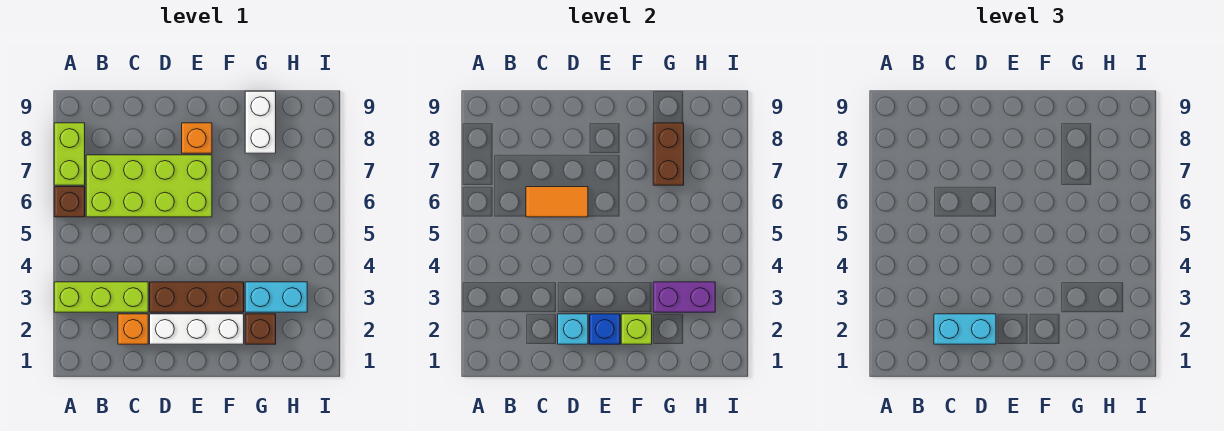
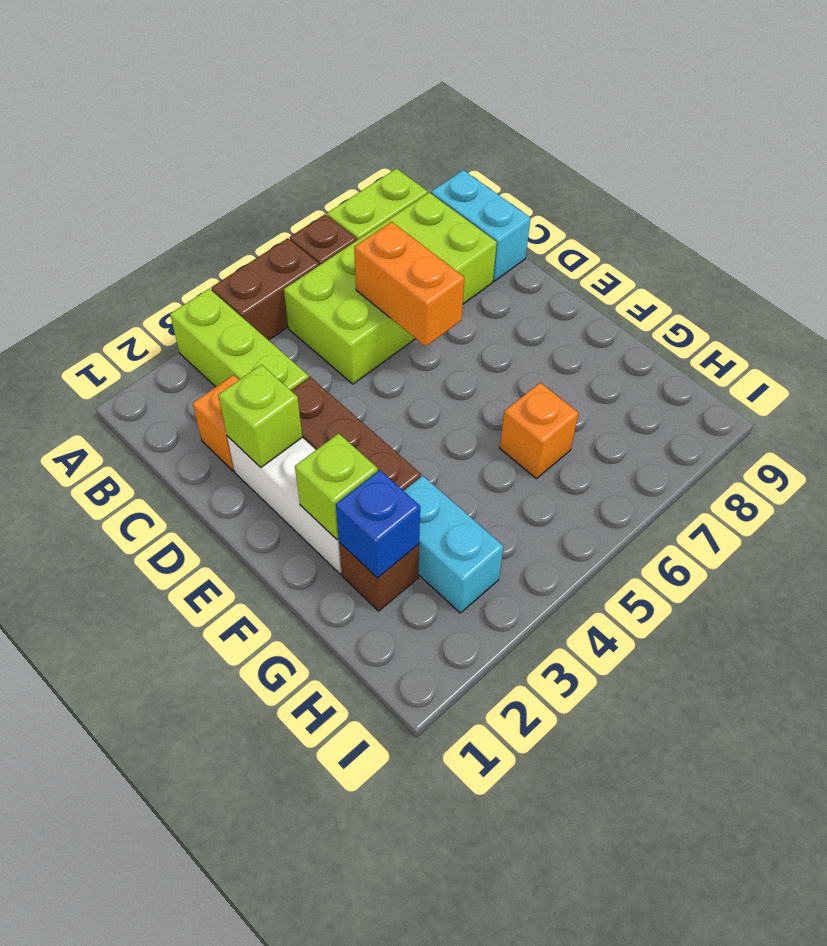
lime 2x4 brick [86,155,212,217] -> lime 2x4 brick turned to [284,193,497,384]
cyan 1x2 brick [934,314,996,344] -> cyan 1x2 brick moved to [431,170,531,281]
orange 1x2 tile [526,187,588,217] -> orange 1x2 brick [354,222,464,347]
cyan 1x1 brick [558,314,588,344] -> lime 1x1 brick [218,365,302,467]
blue 1x1 brick [590,314,620,344] -> blue 1x1 brick moved to [336,470,420,578]
orange 1x1 brick [182,123,212,153] -> orange 1x1 brick moved to [500,383,579,479]
purple 1x2 brick [653,282,715,312] -> none
brown 1x2 brick [653,123,684,185] -> brown 1x2 brick moved to [211,238,319,340]
white 1x2 brick [245,91,276,153] -> none

